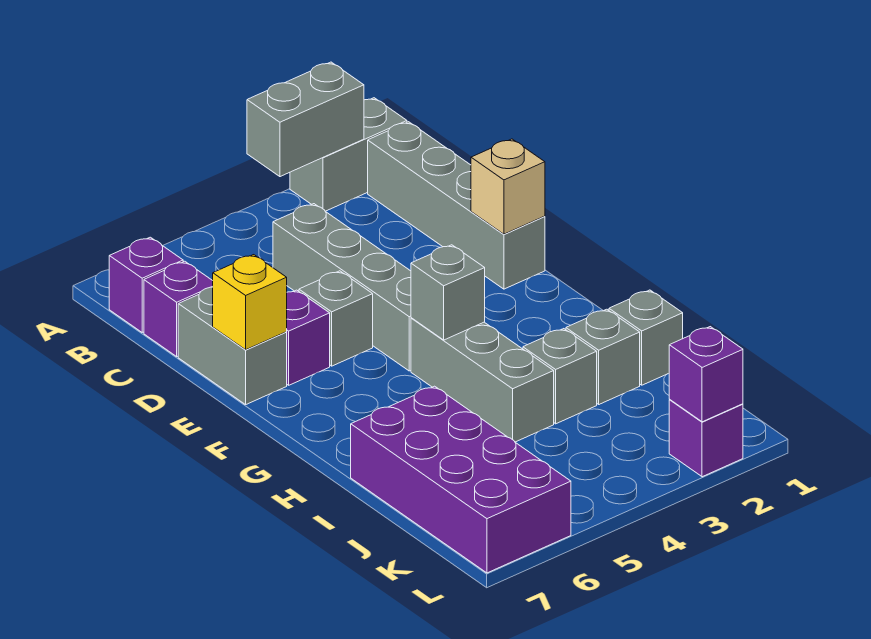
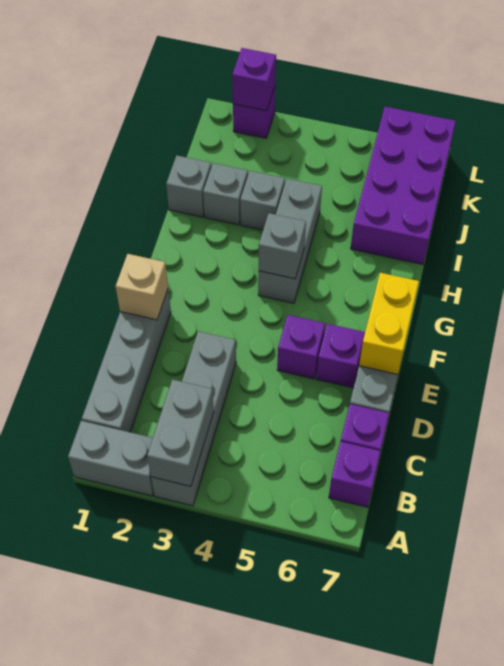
grey 1x2 brick [247,62,364,177] -> grey 1x2 brick turned to [147,379,214,486]
grey 1x4 brick [273,204,411,371] -> grey 1x4 brick moved to [151,331,236,506]
grey 1x1 brick [299,271,373,366] -> purple 1x1 brick [277,315,325,379]
yellow 1x1 brick [213,255,287,350] -> yellow 1x2 brick [359,273,419,374]

